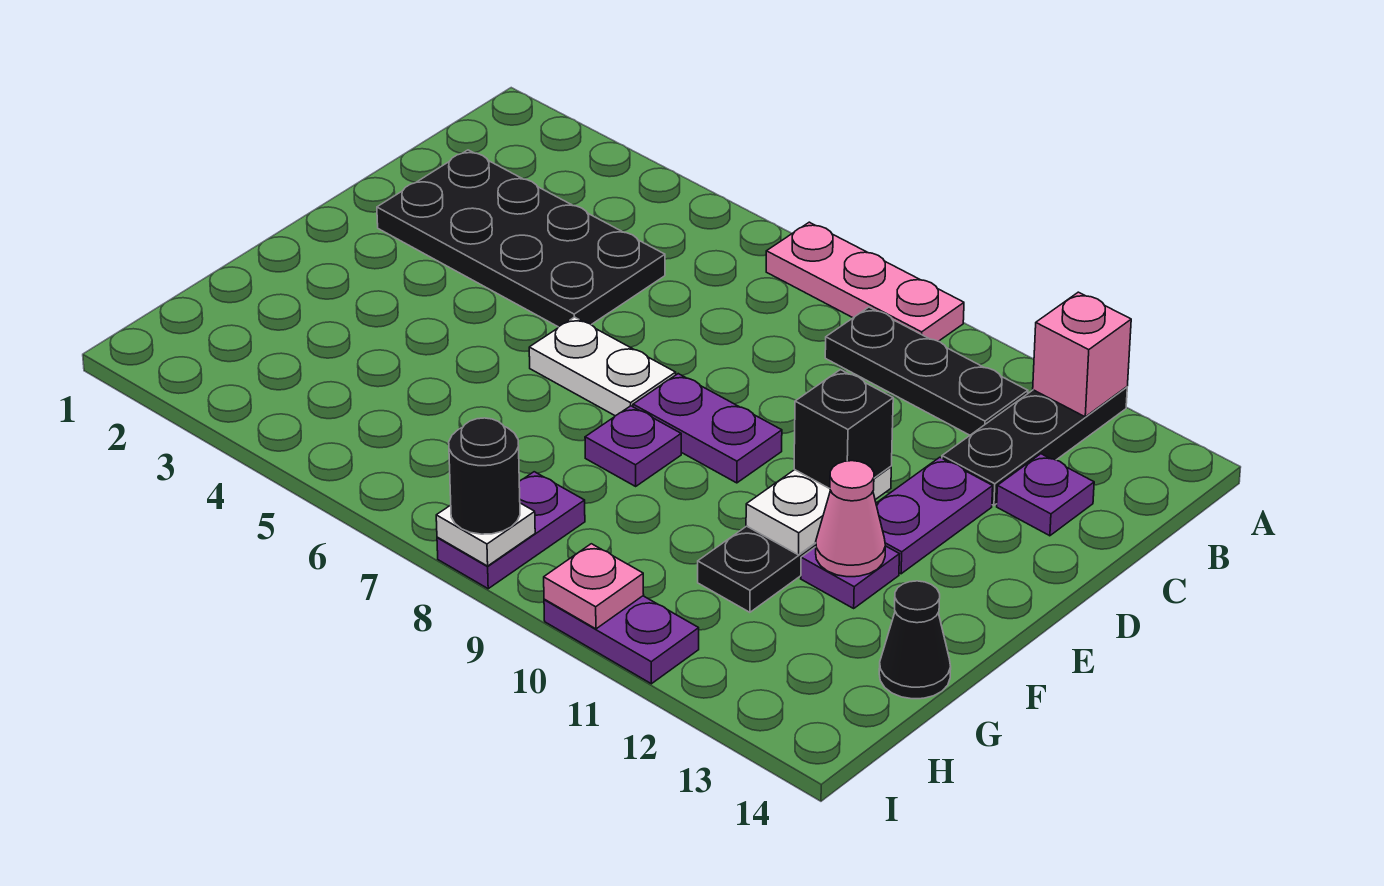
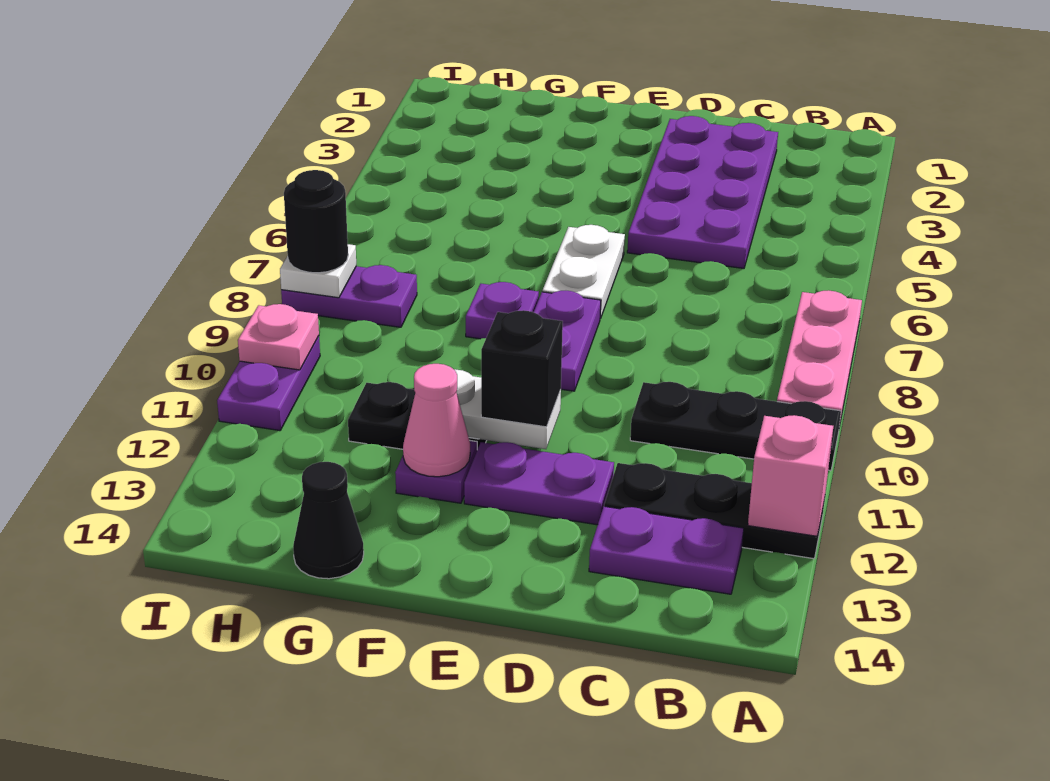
black 1x3 plate [825,307,1028,435] -> black 1x3 plate turned to [630,382,841,471]
black 2x4 plate [377,150,665,327] -> purple 2x4 plate [627,116,778,268]
purple 1x1 plate [997,454,1094,536] -> purple 1x2 plate [589,506,744,594]

